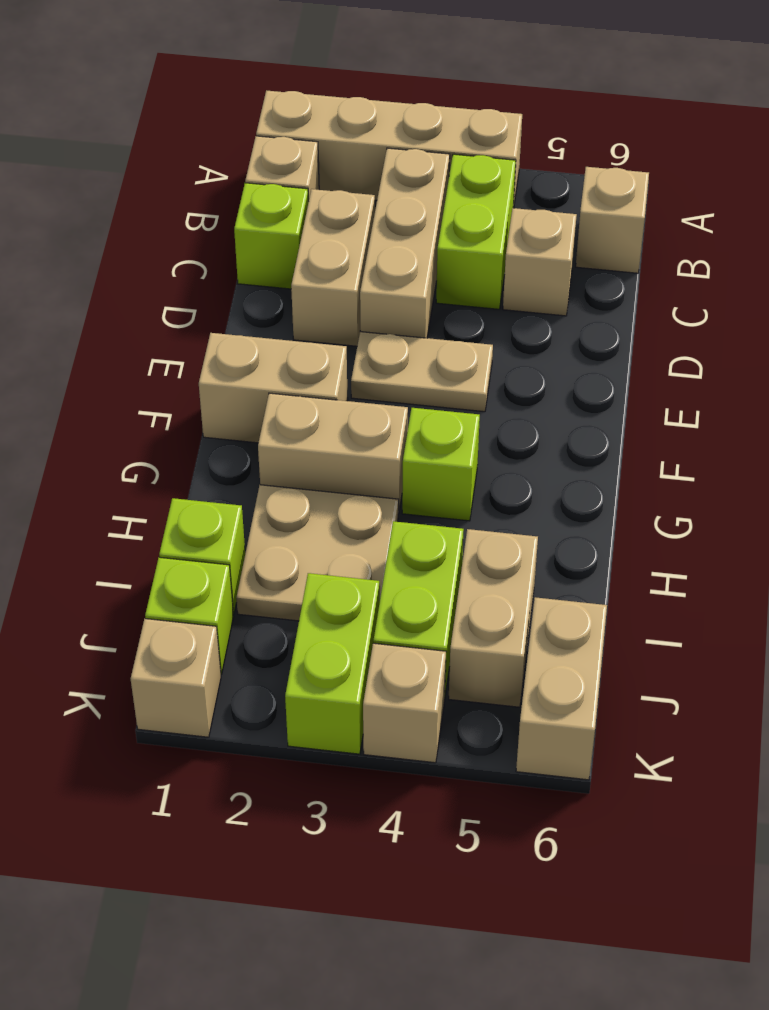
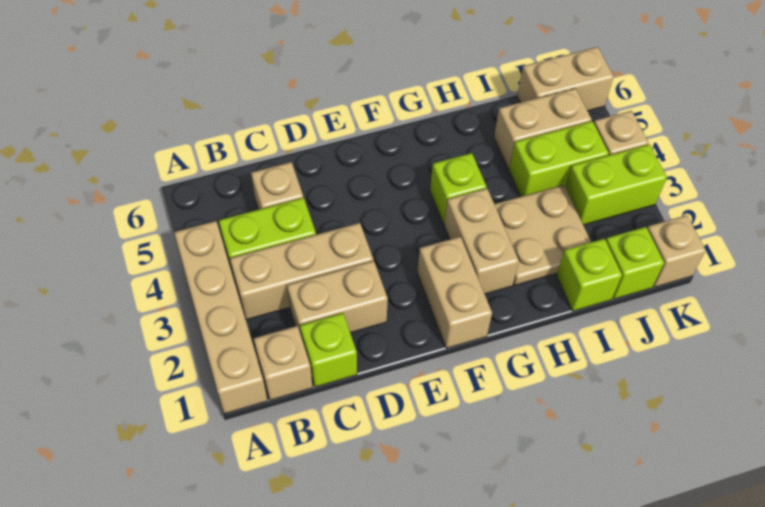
tan 1x1 brick [576,167,649,273] -> none
tan 1x2 plate [351,331,493,412] -> none

